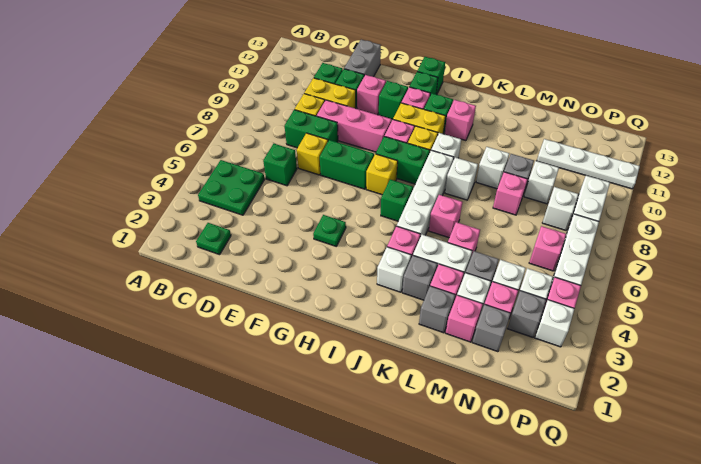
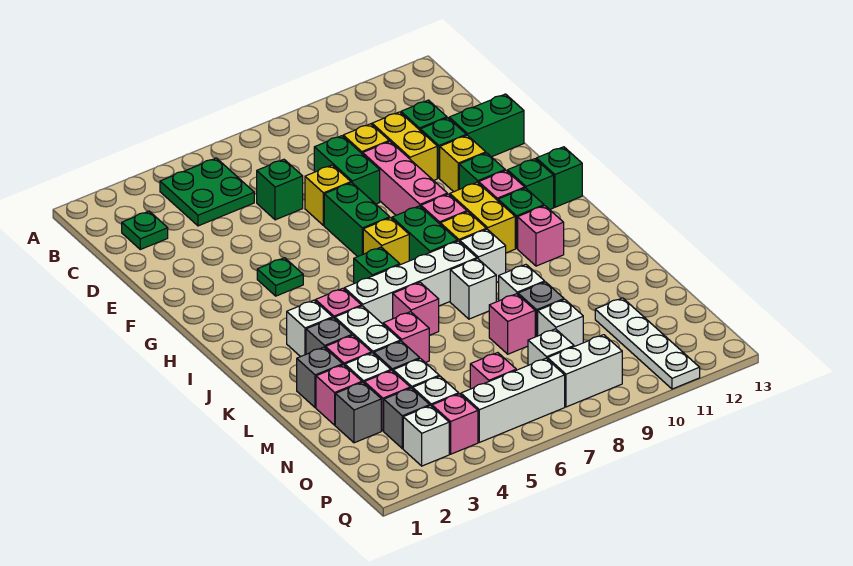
grey 1x2 brick [344,40,381,77] -> green 1x2 brick [449,94,524,157]
pink 1x1 brick [357,75,386,115] -> yellow 1x1 brick [440,135,486,192]

